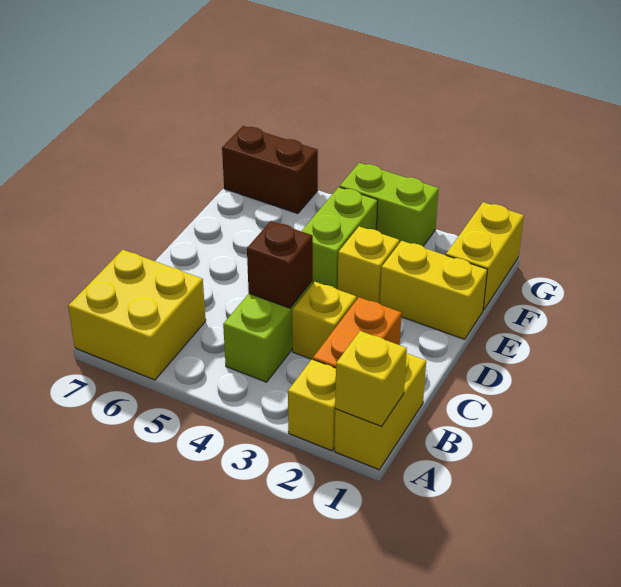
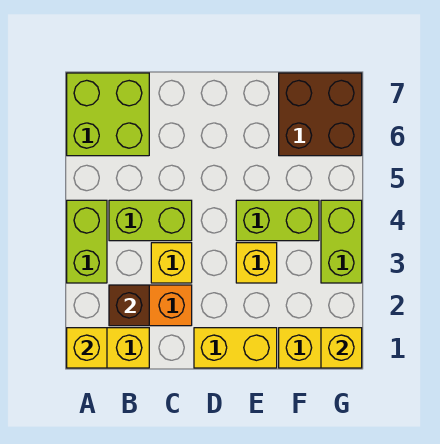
yellow 1x1 brick [288,359,336,451] -> yellow 1x1 brick moved to [321,328,362,368]
none -> lime 1x2 brick [67,200,107,283]
yellow 2x2 brick [68,250,206,380] -> lime 2x2 brick [67,73,149,156]
brown 1x1 brick [247,221,313,308] -> brown 1x1 brick moved to [109,285,149,326]
yellow 1x2 brick [380,241,487,339] -> yellow 1x2 brick turned to [194,328,277,368]
brown 1x2 brick [222,126,318,214] -> brown 2x2 brick [279,73,362,156]

